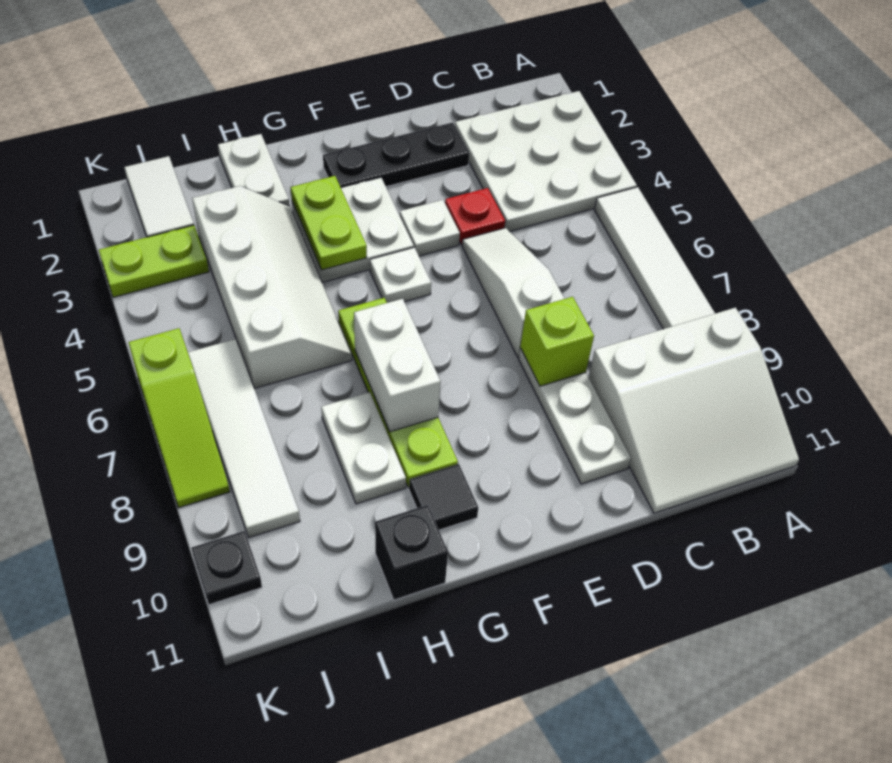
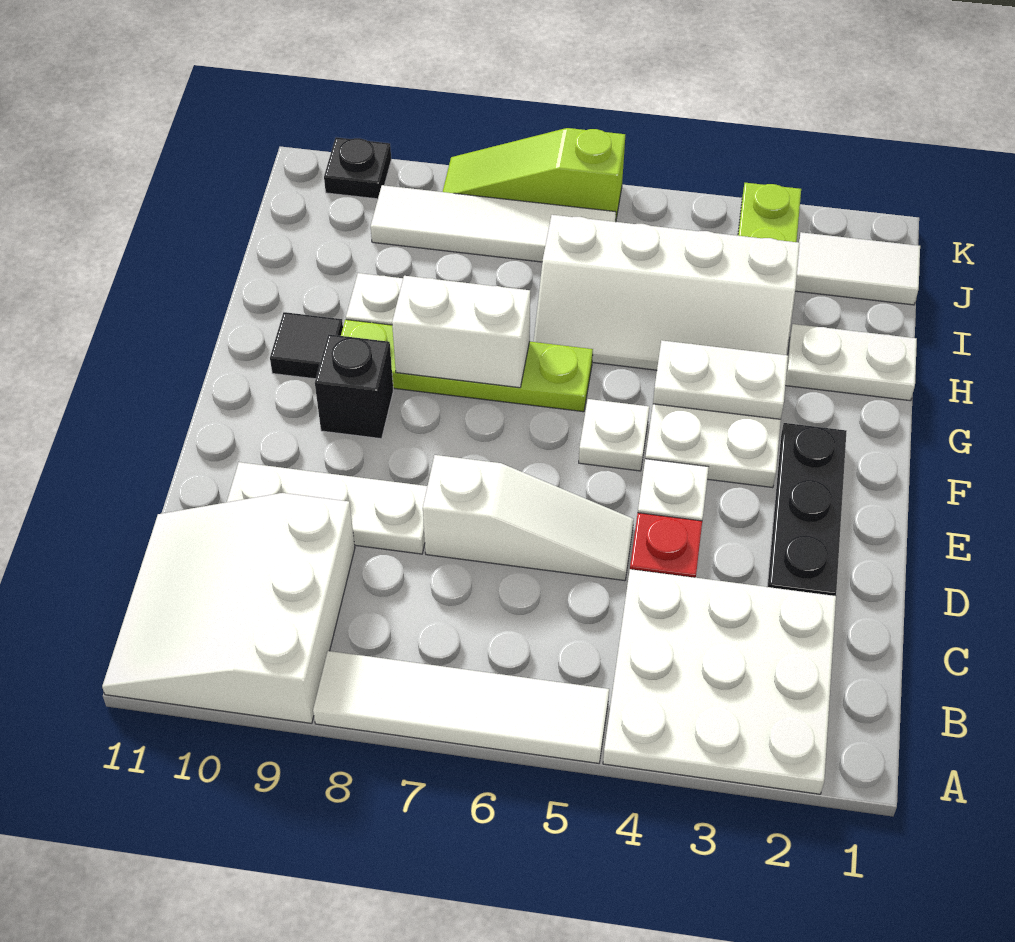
lime 1x1 brick [520,297,594,386] -> none
lime 1x2 plate [291,176,367,270] -> white 1x2 plate [653,341,788,419]
black 1x1 brick [375,505,448,600] -> black 1x1 brick moved to [315,334,393,439]

